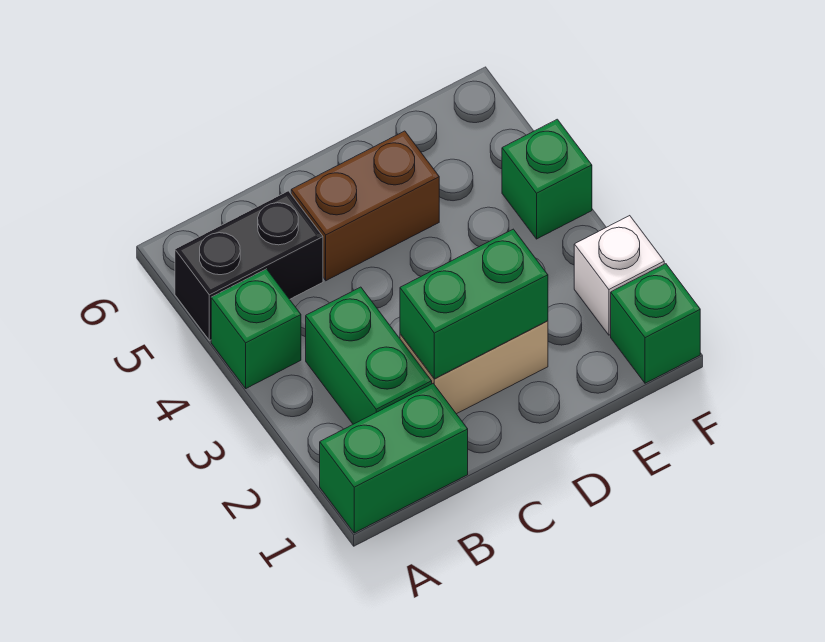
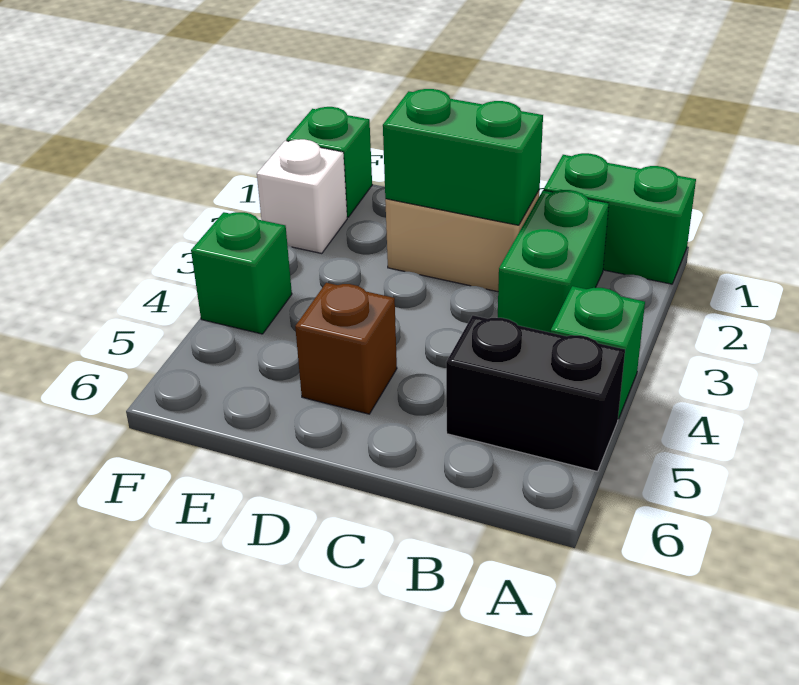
brown 1x2 brick [291,131,439,281] -> brown 1x1 brick [295,283,397,414]

